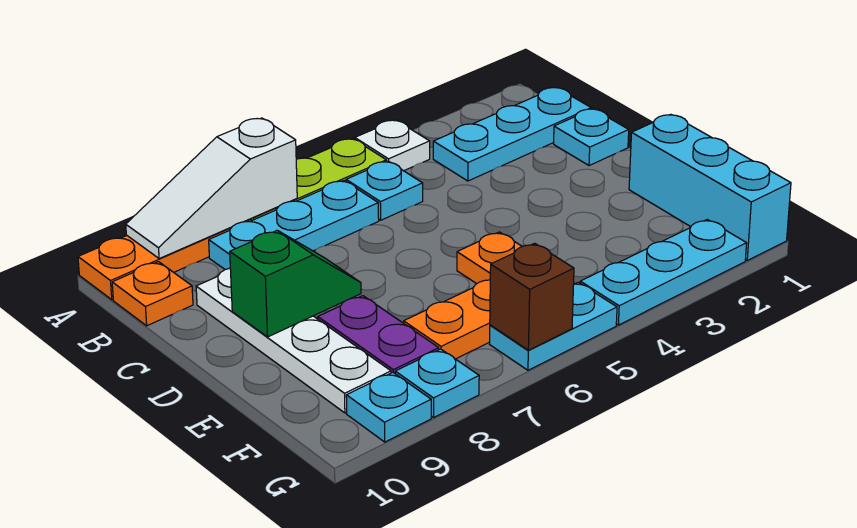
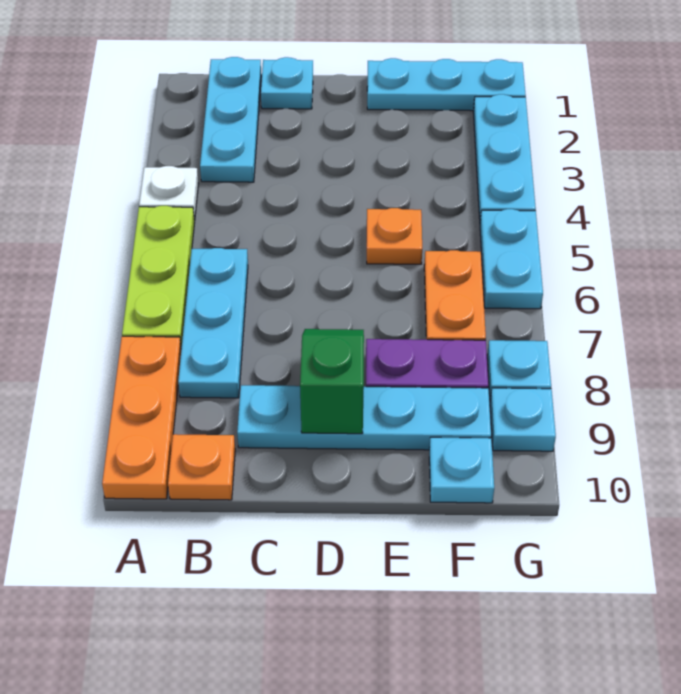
white 1x3 slope [126,118,297,259] -> none
cyan 1x1 plate [346,161,423,220] -> cyan 1x1 plate moved to [429,437,494,503]
white 1x4 plate [196,268,391,413] -> cyan 1x4 plate [237,385,491,450]
cyan 1x3 brick [629,115,791,260] -> cyan 1x3 plate [367,58,526,111]
brown 1x1 brick [490,243,574,350] -> none

